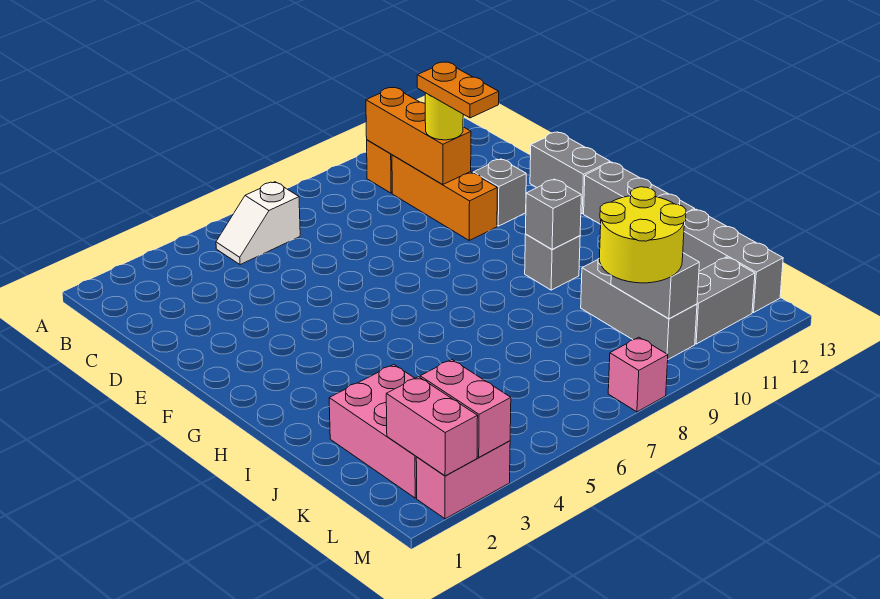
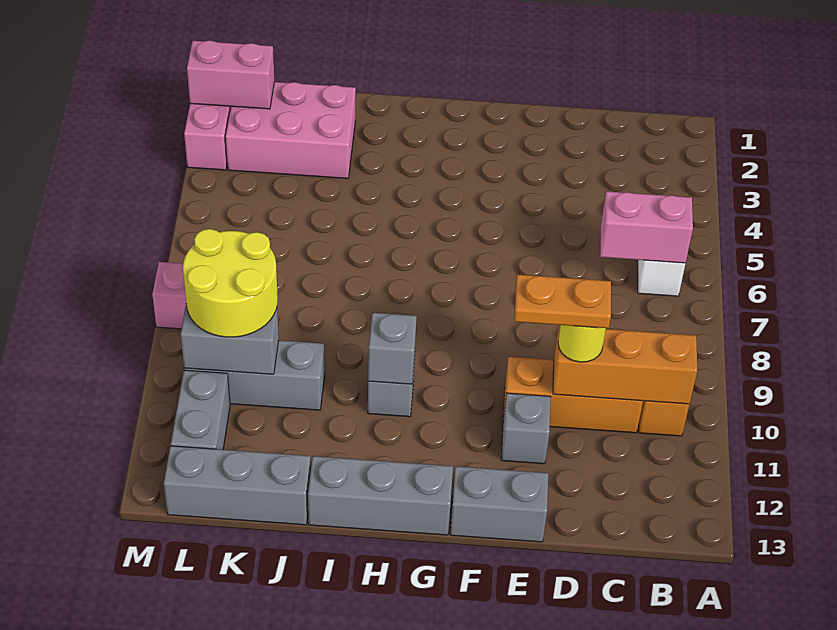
pink 1x2 brick [420,360,511,457] -> pink 1x2 brick moved to [600,191,693,263]

